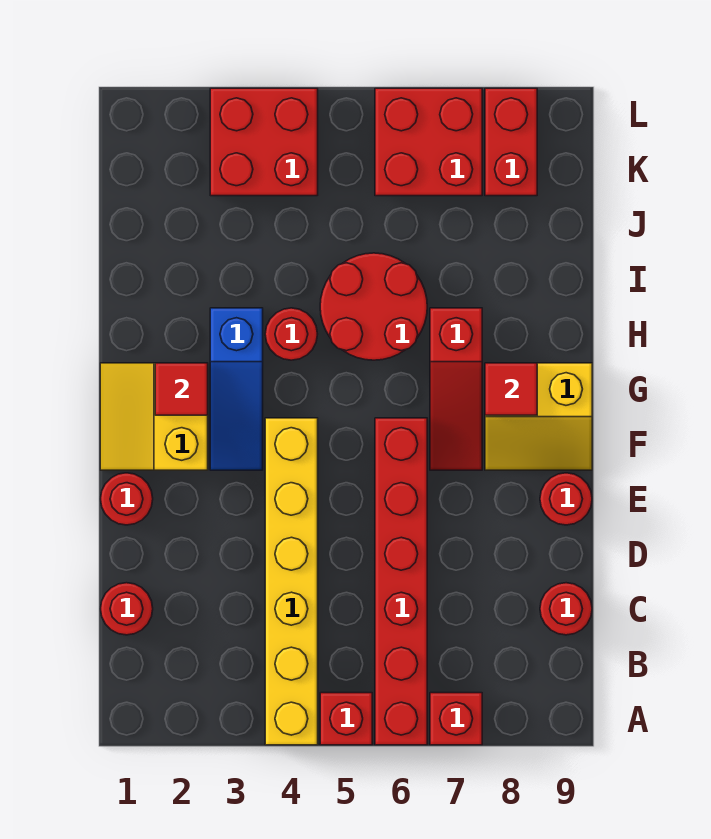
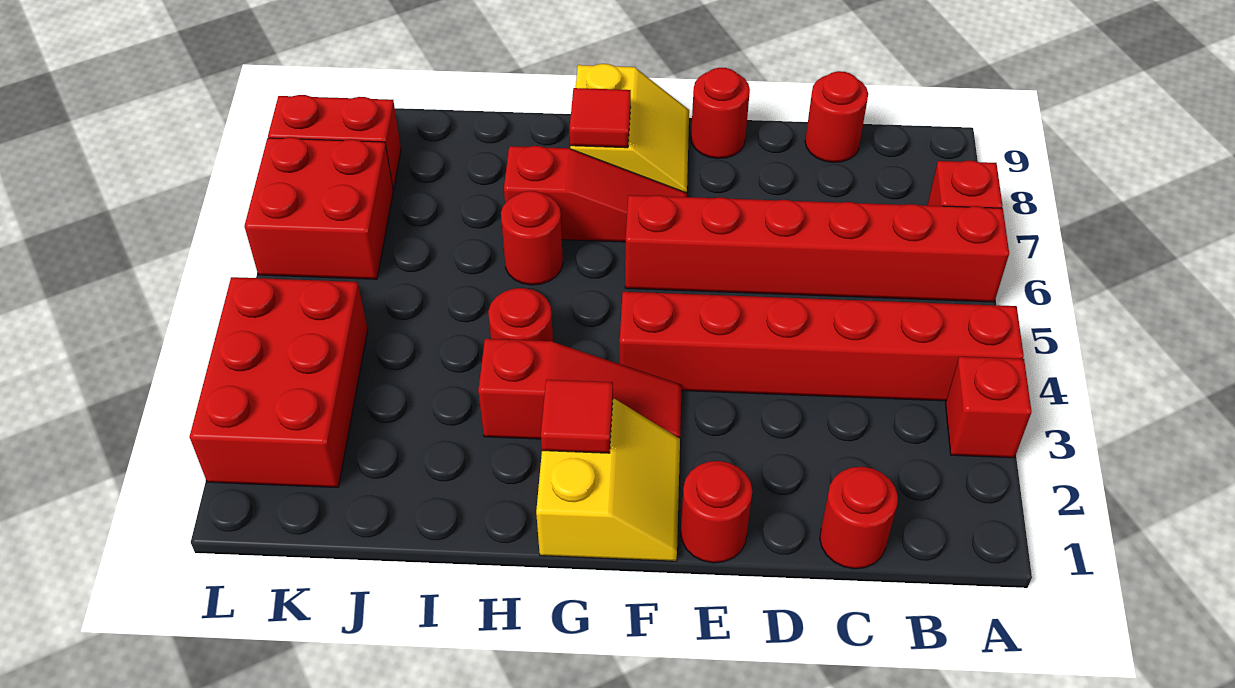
yellow 1x6 brick [265,418,318,745] -> red 1x6 brick [620,292,1024,401]
red 1x1 brick [320,693,372,745] -> red 1x1 brick moved to [946,357,1032,458]
yellow 2x2 slope [100,363,208,470] -> yellow 2x2 slope turned to [536,399,680,561]
blue 1x3 slope [210,308,263,470] -> red 1x3 slope [478,339,682,439]
red 2x2 round brick [320,253,427,360] -> red 1x1 round brick [501,191,563,285]
red 2x2 brick [210,88,318,196] -> red 2x3 brick [190,277,368,488]

